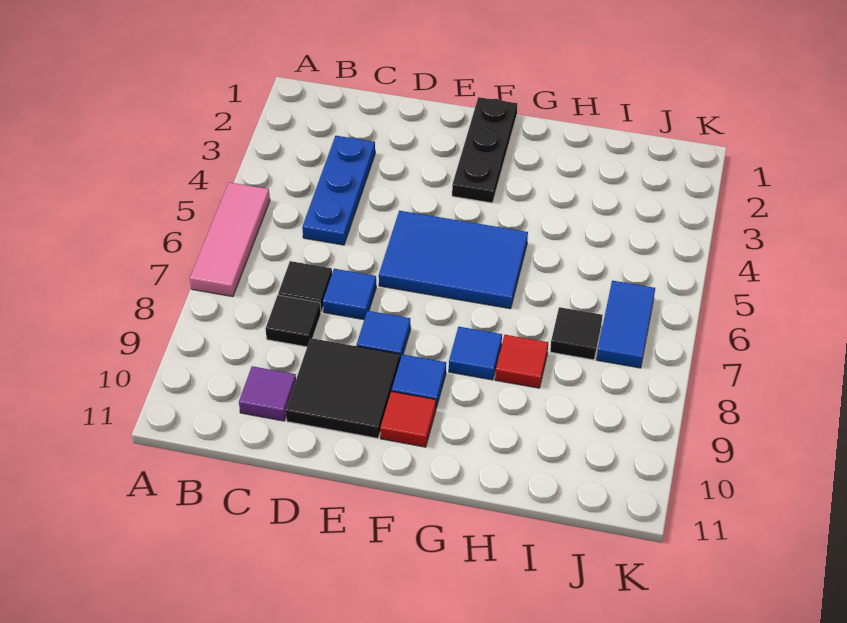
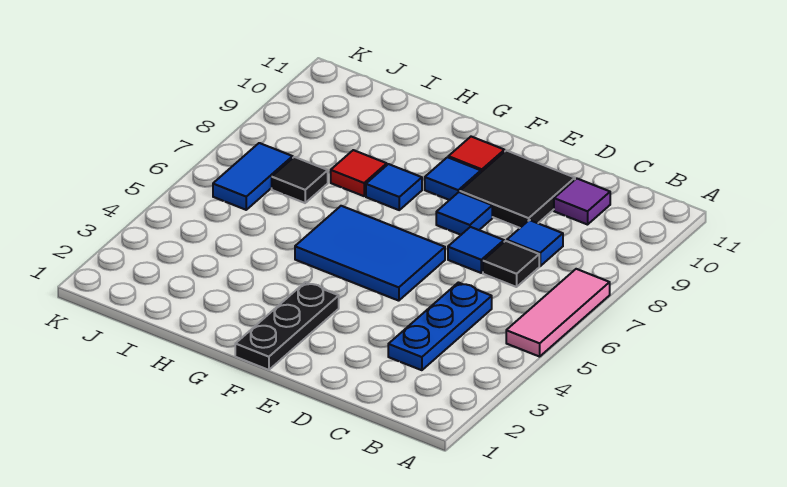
black 1x1 tile [265,295,321,347] -> blue 1x1 tile [507,220,563,266]

